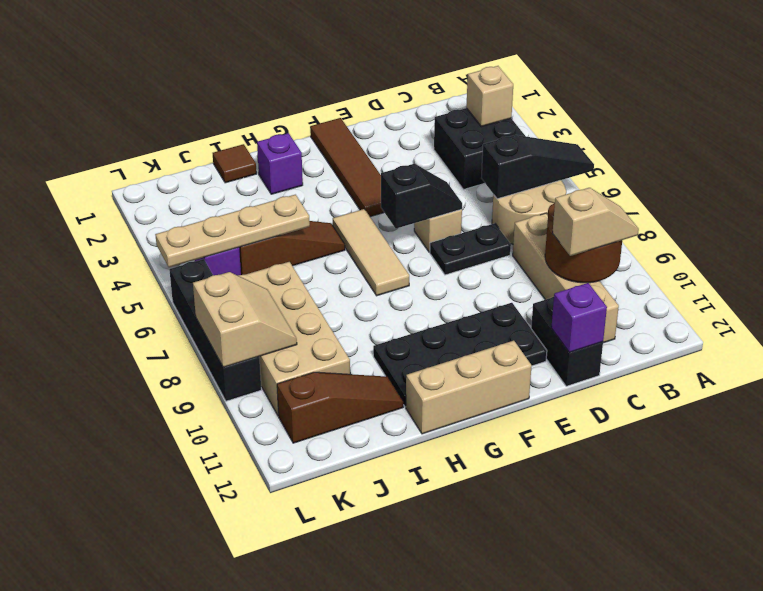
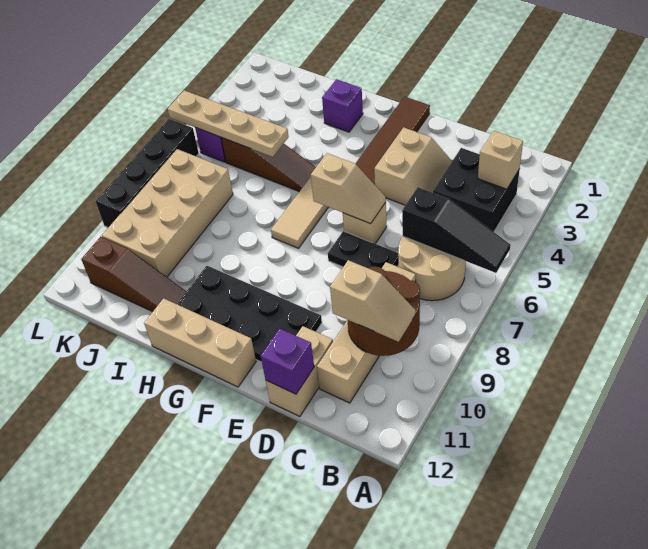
black 1x2 brick [531,297,603,386] -> tan 1x2 brick [266,326,333,417]
black 1x2 slope [381,164,462,228] -> tan 1x2 slope [311,153,386,224]
brown 1x1 tile [213,144,257,183] -> none
tan 2x2 slope [193,272,297,367] -> tan 2x2 slope moved to [374,127,452,205]

